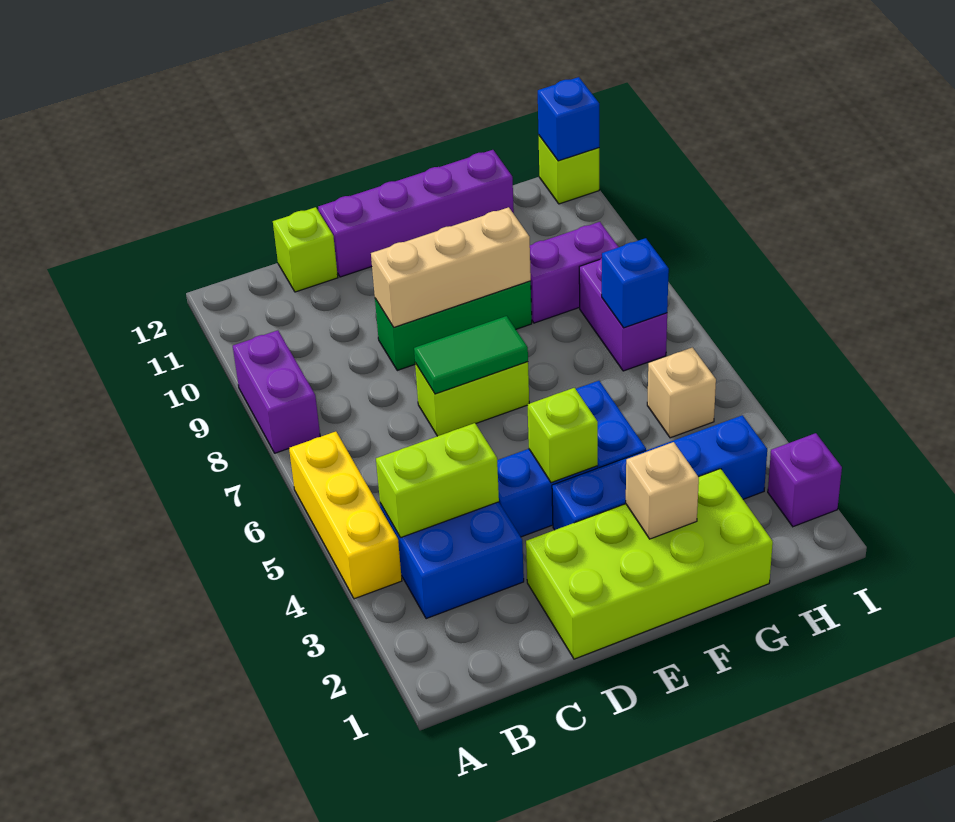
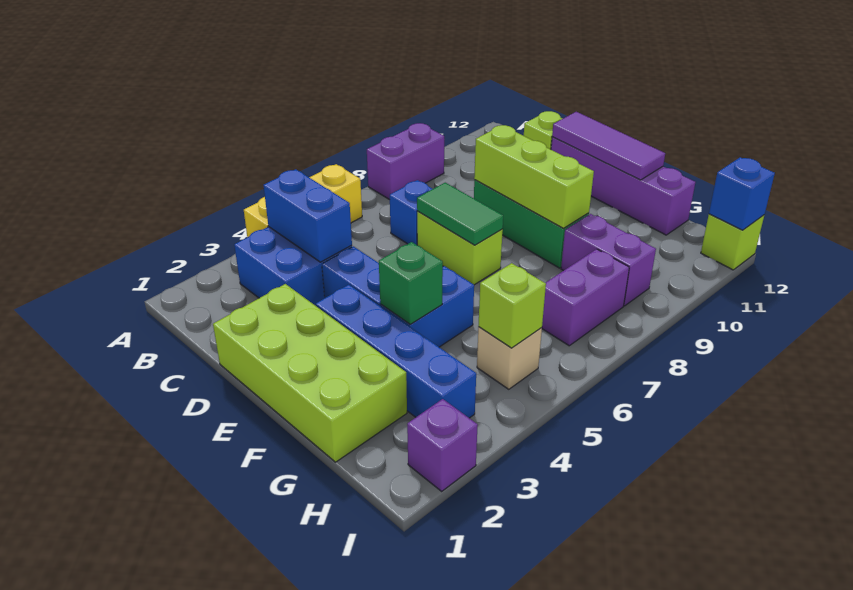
lime 1x2 brick [376,423,499,538] -> blue 1x2 brick [264,169,352,262]
tan 1x3 brick [371,207,531,327] -> lime 1x3 brick [474,125,594,229]
none -> purple 1x3 tile [552,112,665,180]
lime 1x1 brick [528,388,598,483] -> lime 1x1 brick moved to [479,263,546,348]
tan 1x1 brick [626,442,699,539] -> none
none -> green 1x1 brick [379,242,443,324]
blue 1x1 brick [602,238,669,328] -> blue 1x1 brick moved to [390,180,432,245]

